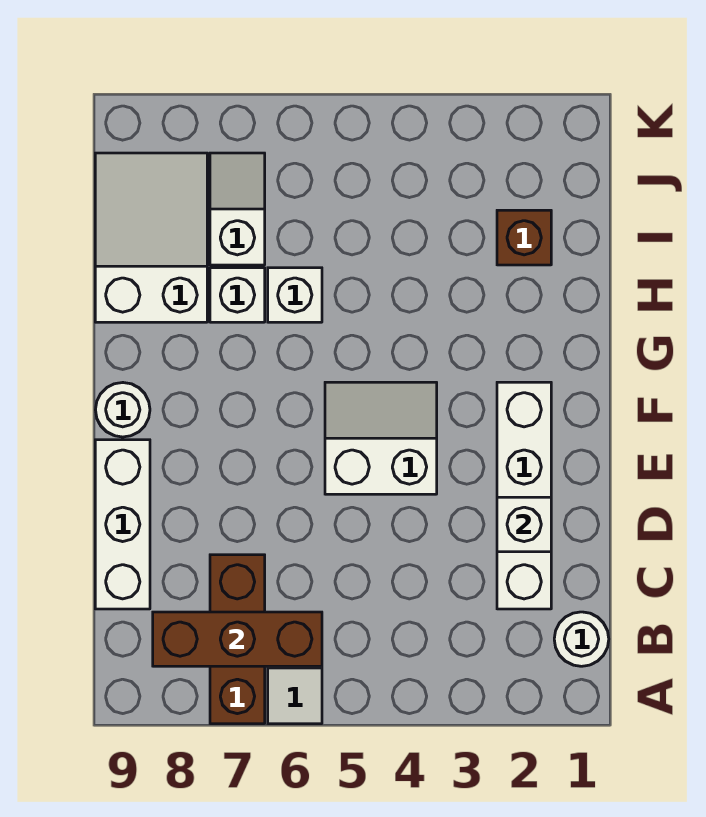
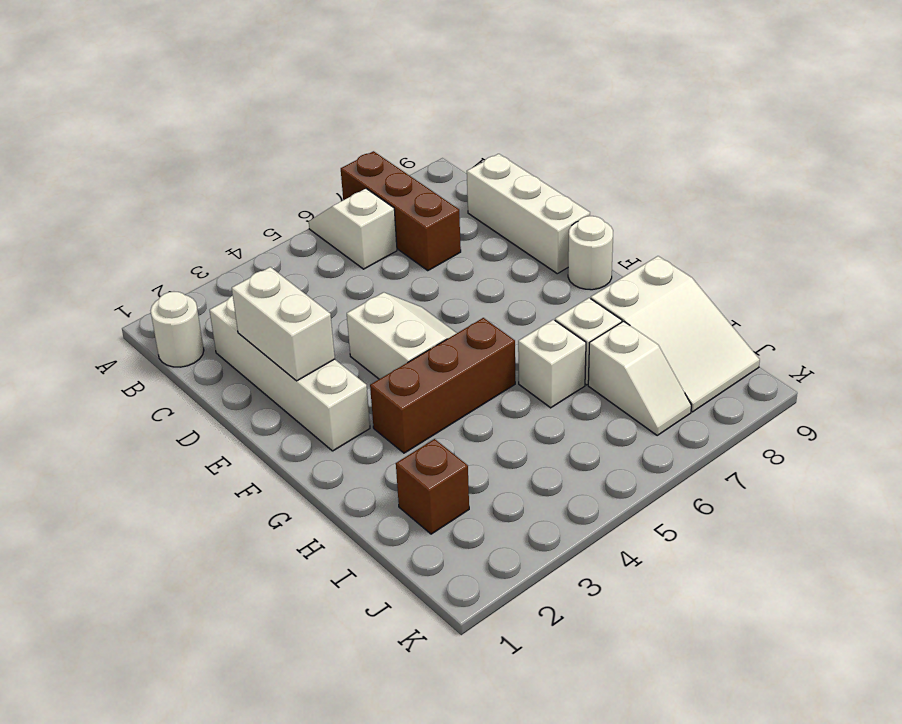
brown 1x3 brick [153,612,322,666] -> brown 1x3 brick moved to [370,318,515,453]
white 1x1 brick [497,497,551,552] -> white 1x2 brick [232,267,335,381]
white 2x2 slope [325,382,437,494] -> white 2x2 slope turned to [347,292,457,379]

